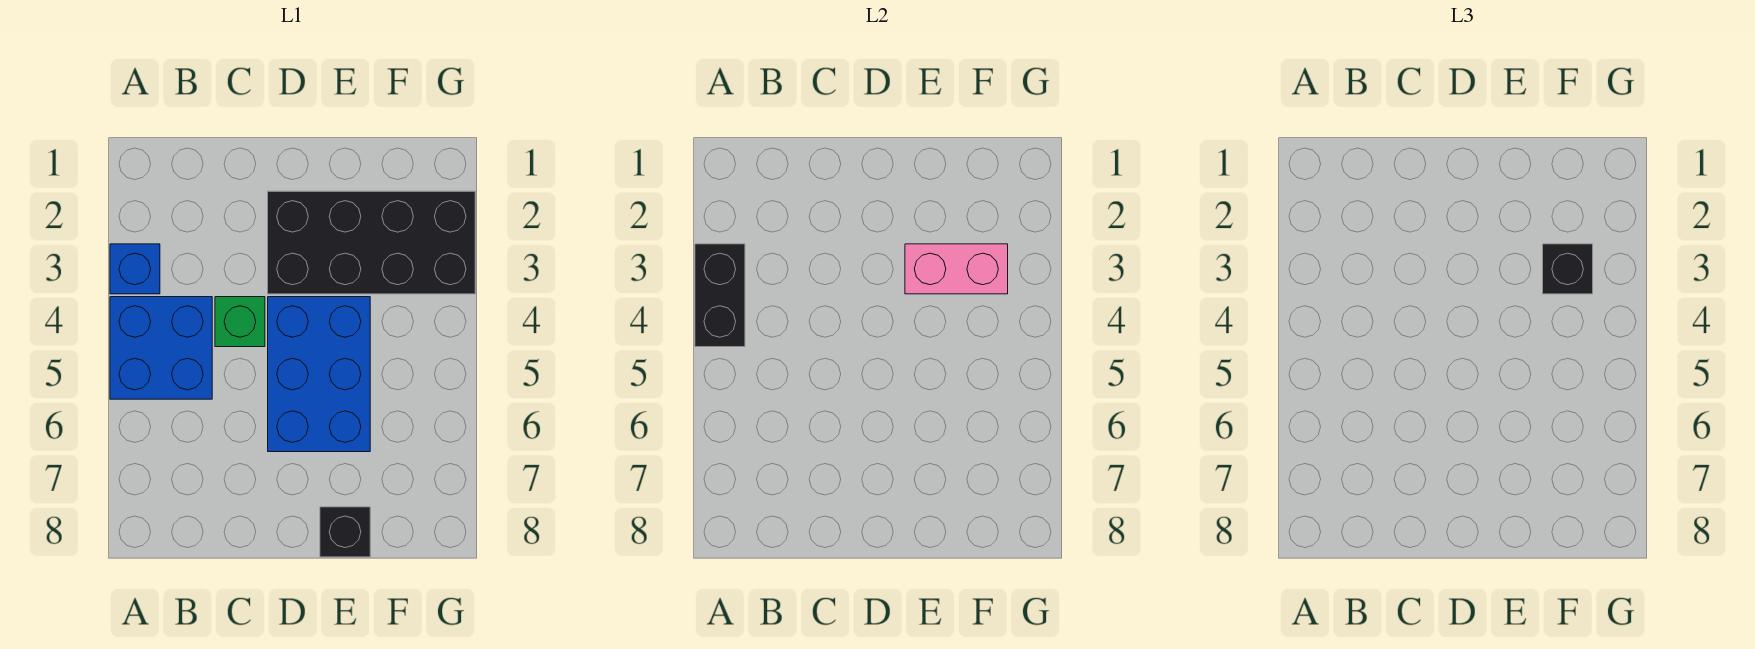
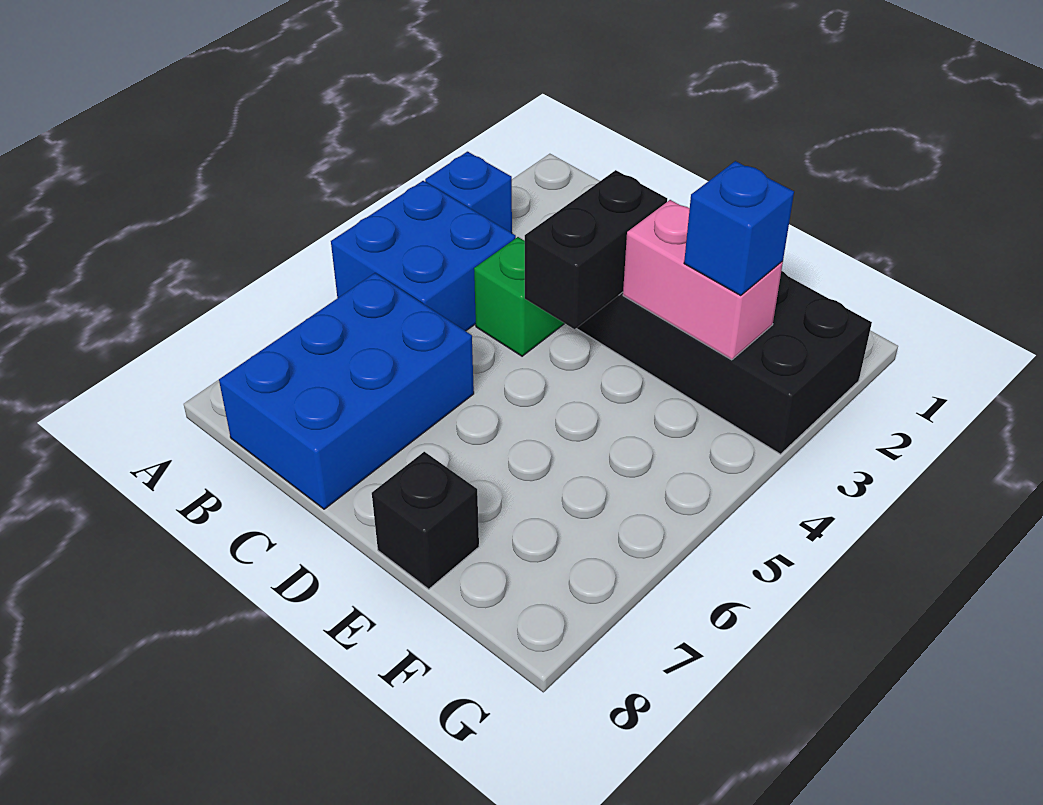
black 1x2 brick [695,244,745,347] -> black 1x2 brick moved to [525,170,667,329]
blue 2x3 brick [268,297,370,452] -> blue 2x3 brick moved to [219,273,474,509]
black 1x1 brick [1543,244,1593,294] -> blue 1x1 brick [684,161,794,296]

